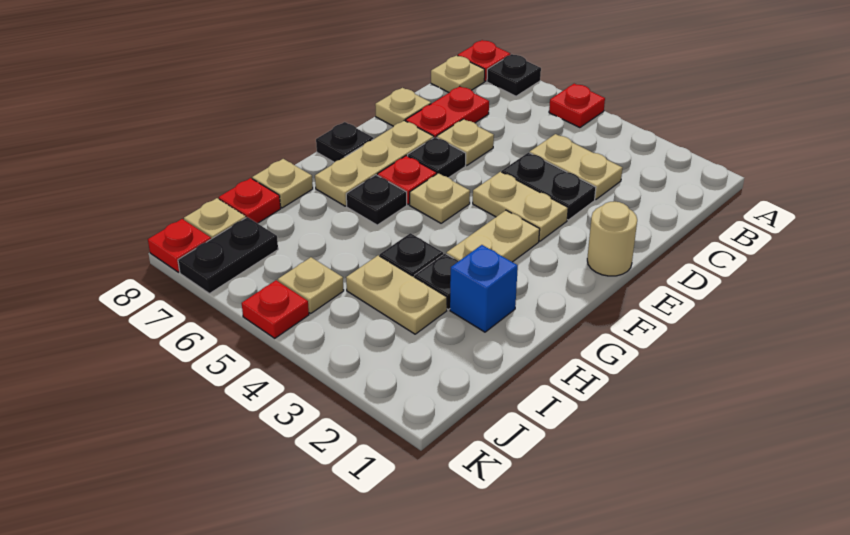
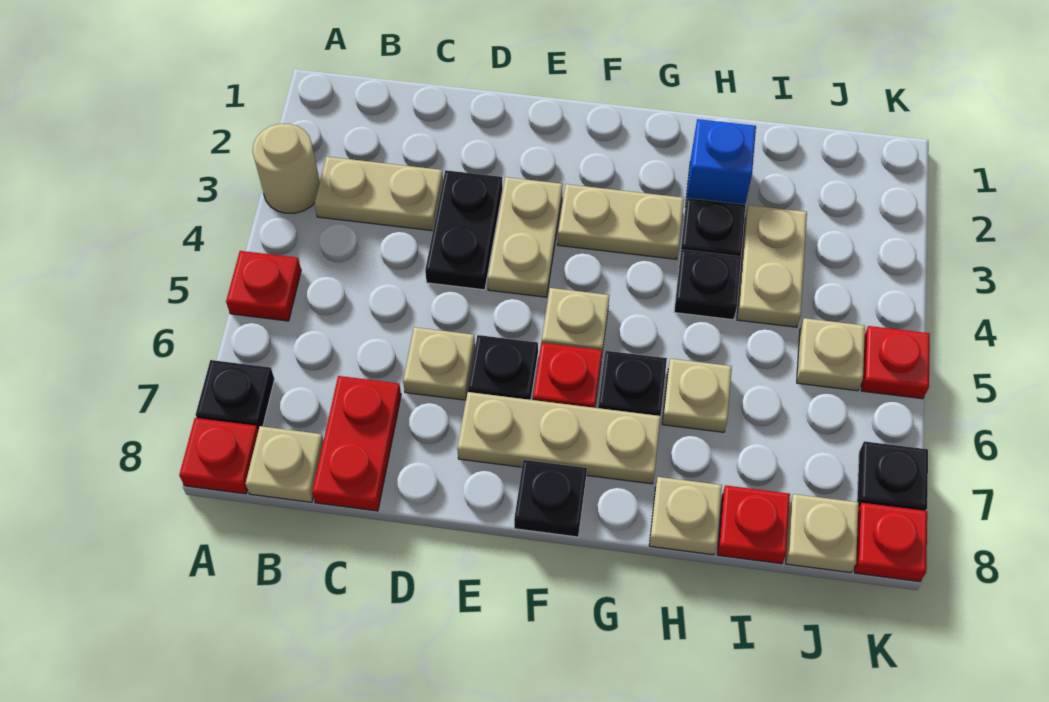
tan 1x2 plate [530,134,622,200] -> tan 1x2 plate turned to [314,157,443,231]
red 1x2 plate [406,86,489,137] -> red 1x2 plate turned to [312,376,401,511]
tan 1x1 plate [375,88,431,126] -> tan 1x1 plate moved to [662,359,732,432]
tan 1x1 round brick [587,201,637,276] -> tan 1x1 round brick moved to [252,124,320,213]
black 1x2 plate [178,217,278,294] -> black 1x1 plate [857,441,928,511]

